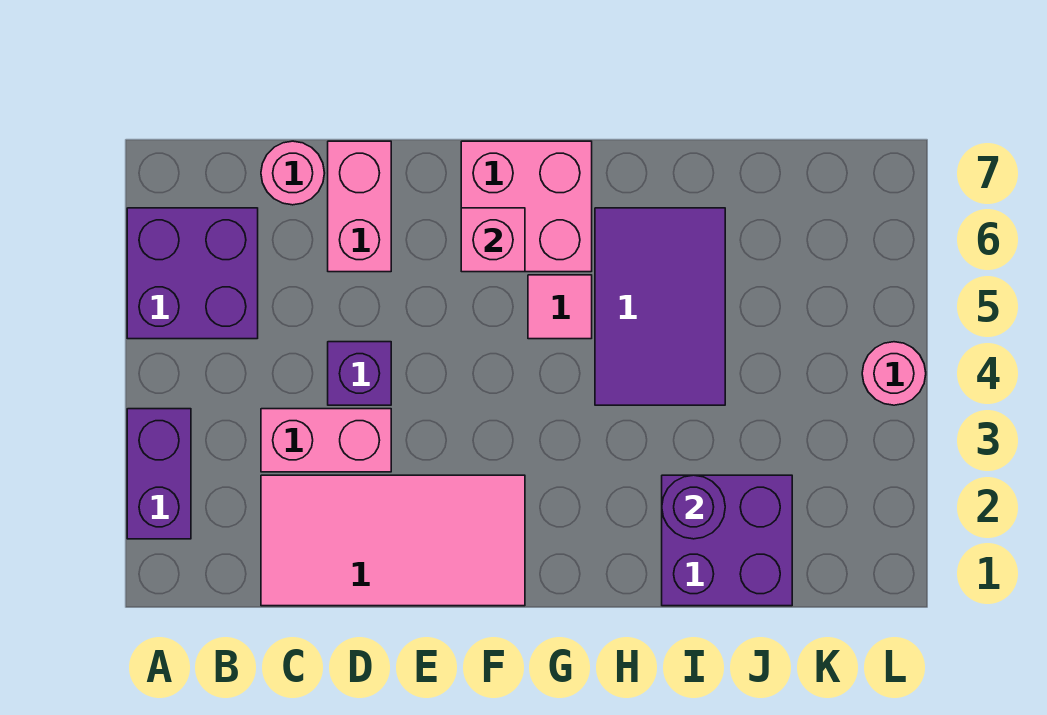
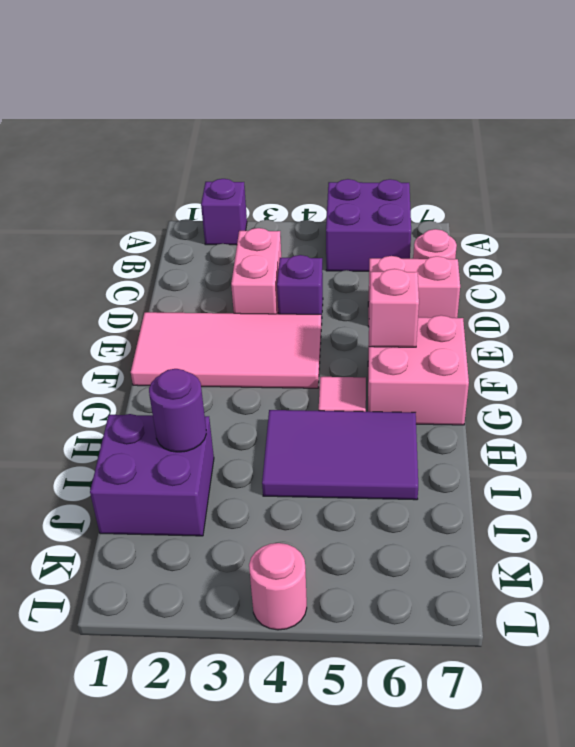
purple 1x2 brick [127,409,191,539] -> purple 1x1 brick [201,179,247,245]
pink 2x4 tile [261,475,525,606] -> pink 2x4 tile turned to [131,312,321,388]

